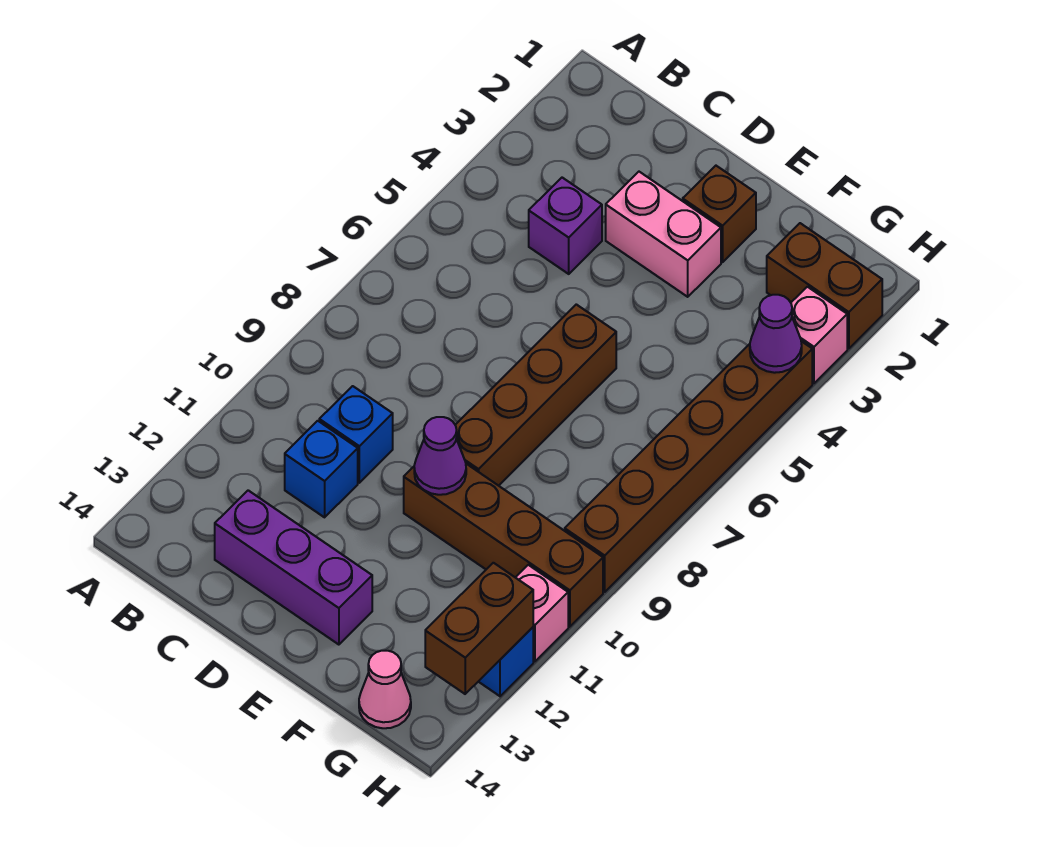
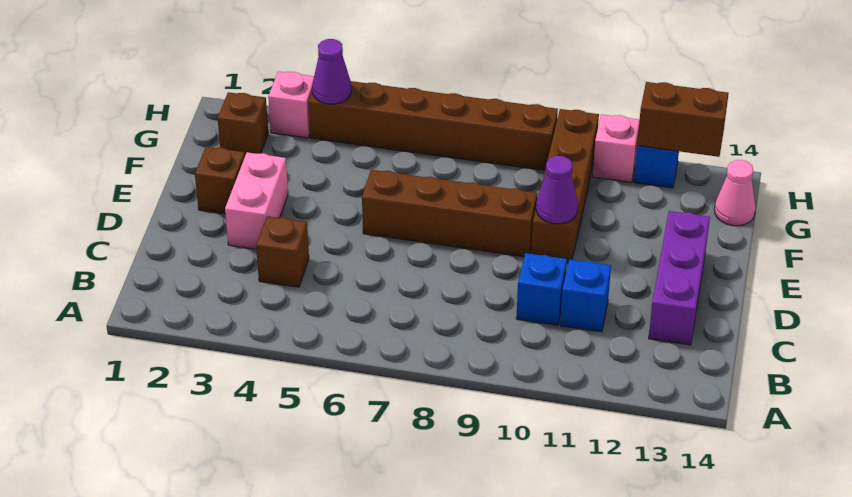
purple 1x1 brick [529,178,602,274] -> brown 1x1 brick [256,216,309,287]
brown 1x2 brick [767,223,882,349] -> brown 1x1 brick [218,92,268,155]

